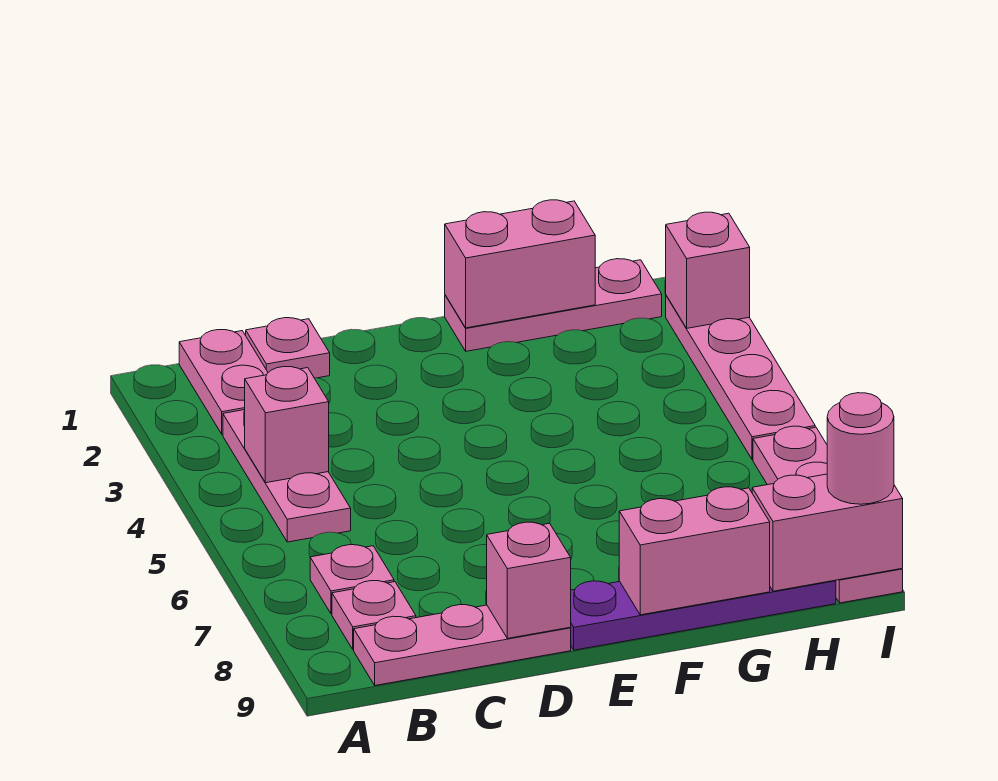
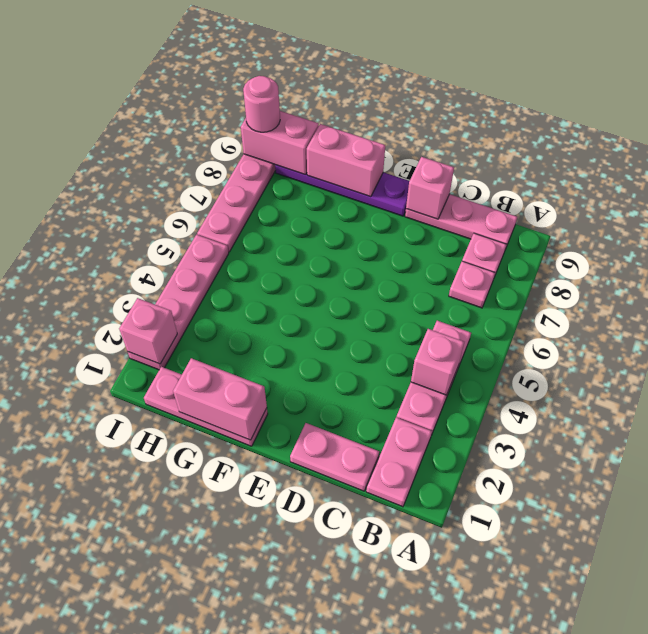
pink 1x1 plate [246,318,330,378] -> pink 1x2 plate [290,423,379,491]

